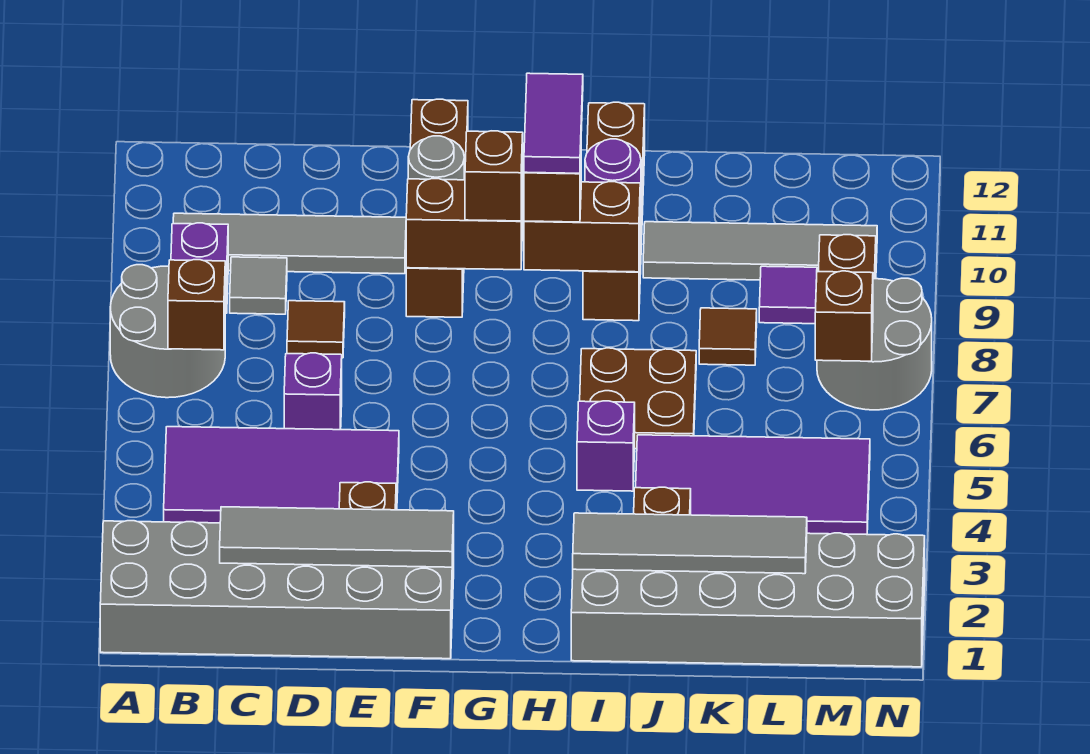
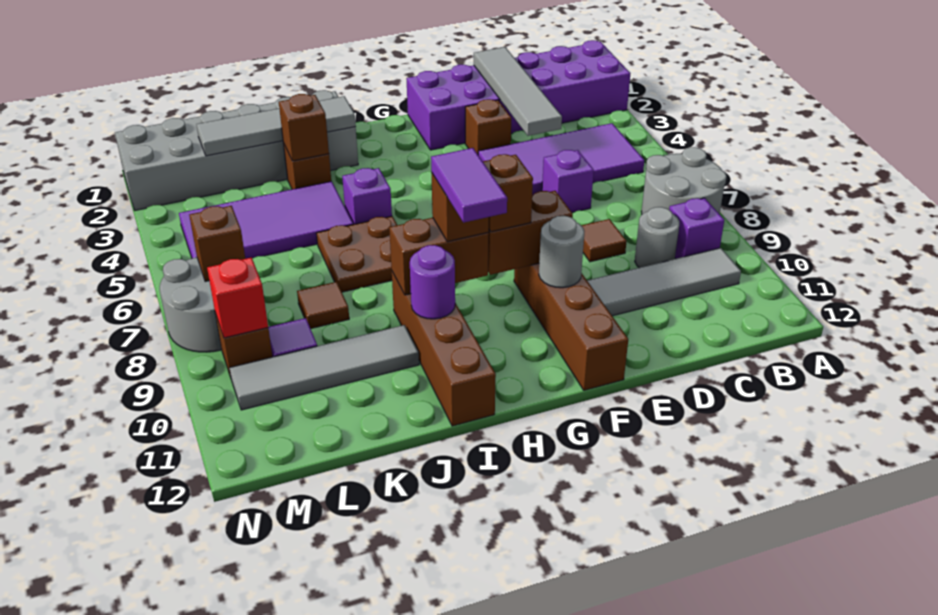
grey 2x6 brick [100,521,454,659] -> purple 2x6 brick [406,40,630,150]
brown 1x1 brick [168,260,225,350] -> brown 1x1 brick moved to [279,94,329,161]
grey 1x4 tile [220,507,454,567] -> grey 1x4 tile turned to [474,47,562,136]
grey 1x1 tile [230,257,287,314] -> grey 1x1 round brick [635,207,679,268]
none -> red 1x1 brick [207,258,268,338]

